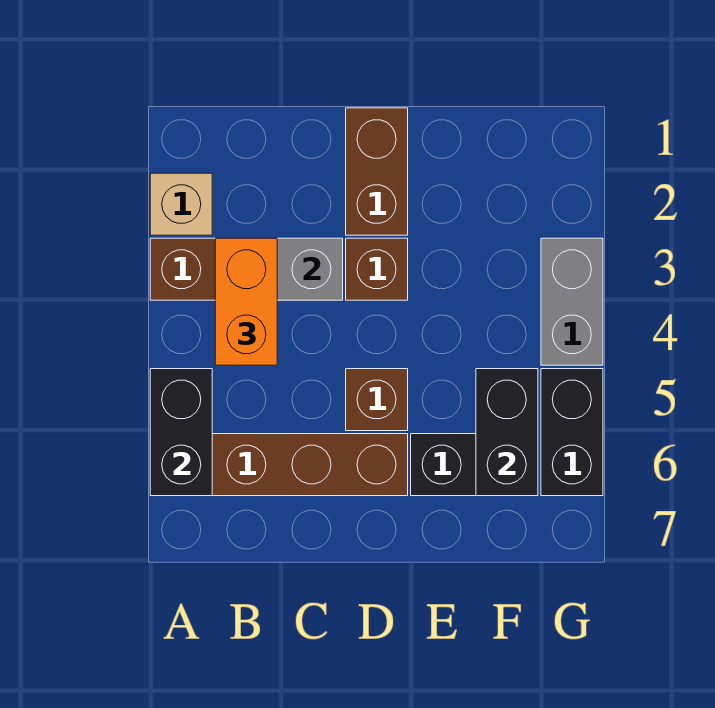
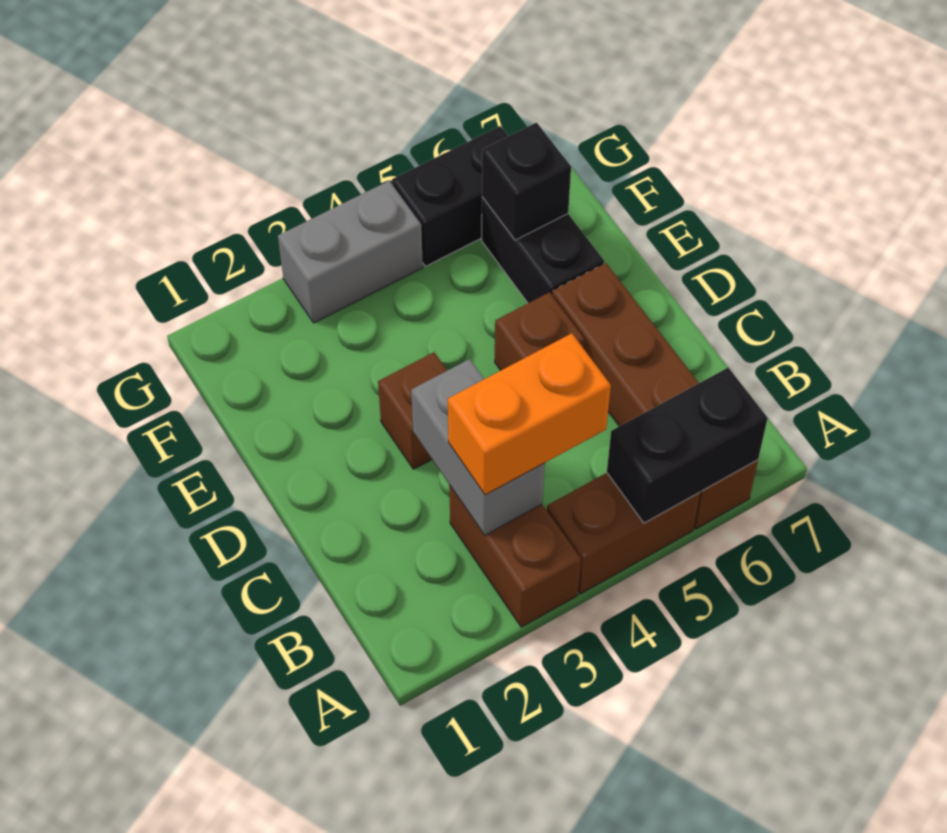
tan 1x1 brick [150,173,212,235] -> none
brown 1x2 brick [346,108,408,235] -> brown 1x2 brick moved to [547,473,700,594]
black 1x2 brick [476,369,538,496] -> black 1x1 brick [482,123,571,240]

